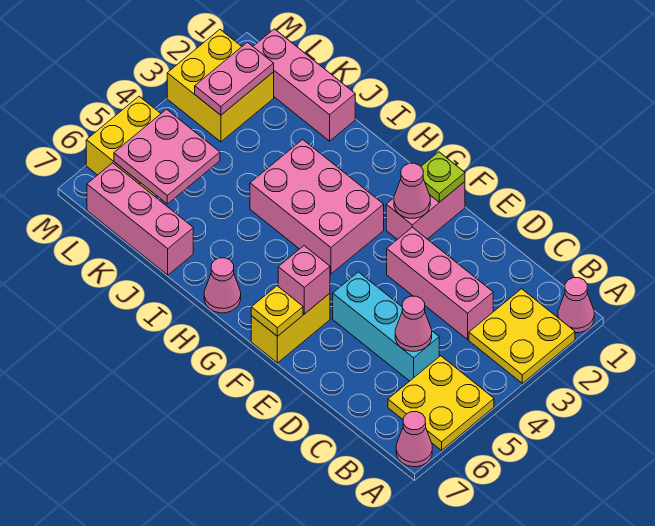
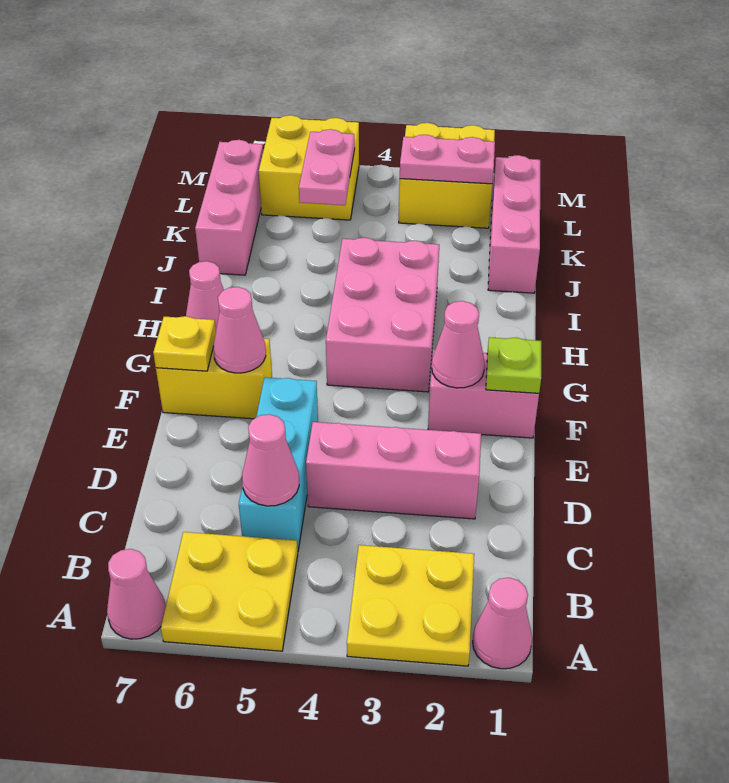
pink 1x3 brick [387,227,493,339] -> pink 1x3 brick turned to [306,422,481,519]
pink 1x1 brick [278,246,330,314] -> pink 1x1 cone [213,287,266,373]
pink 2x2 plate [114,109,220,204] -> pink 1x2 plate [299,129,355,205]

